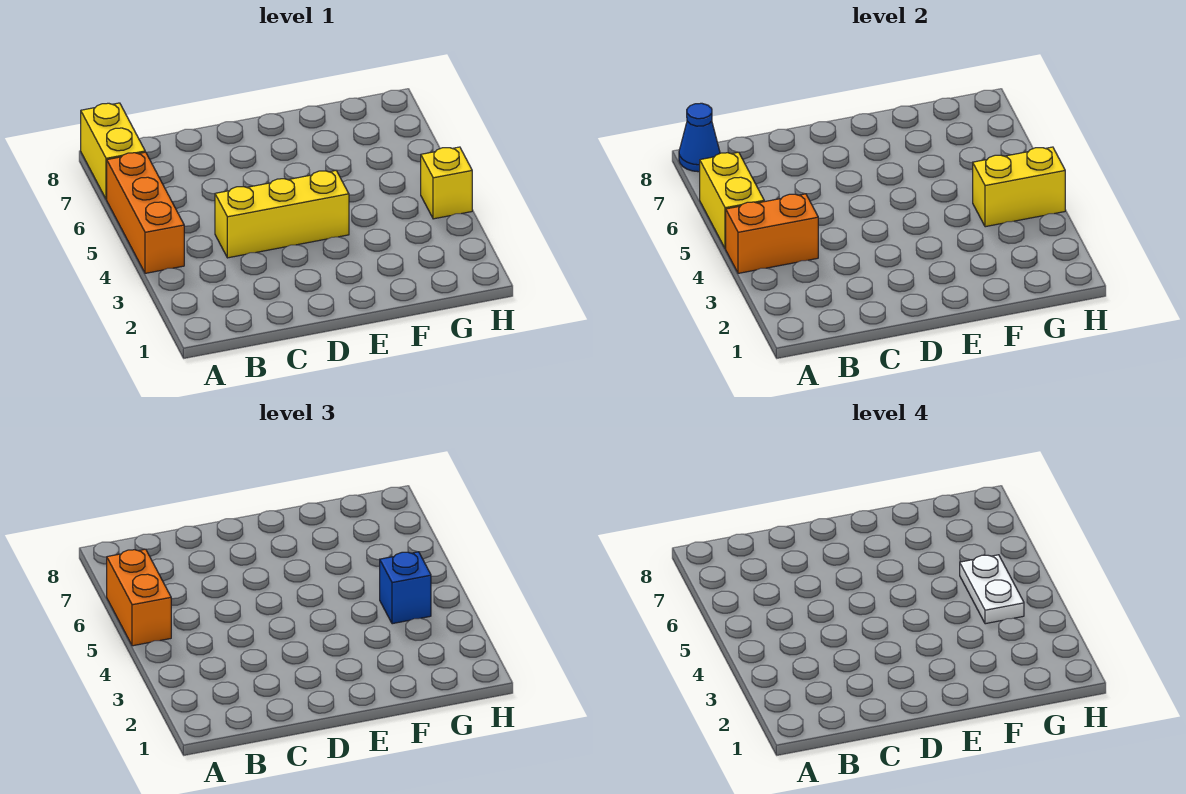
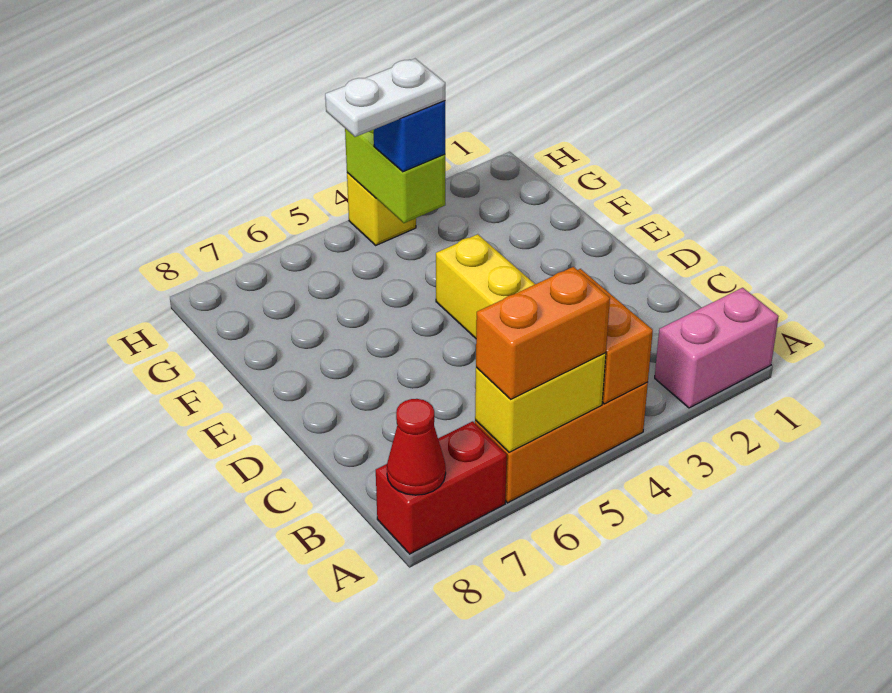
none -> pink 1x2 brick [655,288,779,408]
yellow 1x2 brick [81,103,145,199] -> red 1x2 brick [376,421,507,554]
blue 1x1 cone [679,103,720,172] -> red 1x1 cone [387,399,446,495]
yellow 1x2 brick [973,147,1065,227] -> lime 1x2 brick [345,129,445,223]

